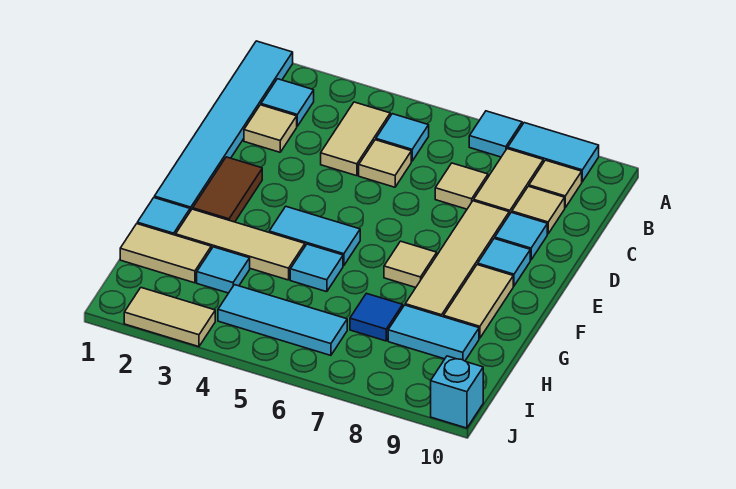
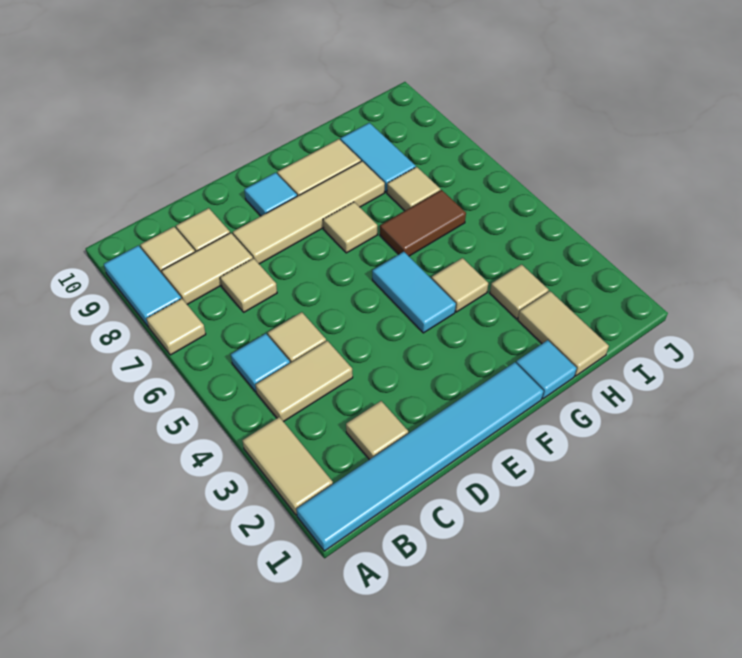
cyan 1x1 tile [469,111,522,157] -> tan 1x1 tile [146,299,206,355]
cyan 1x1 tile [261,79,314,126] -> none
cyan 1x1 tile [495,212,547,260] -> none
brown 1x2 tile [193,157,262,222] -> brown 1x2 tile moved to [380,190,466,256]
tan 1x3 tile [176,209,305,280] -> tan 1x1 tile [432,258,488,312]
cyan 1x1 tile [290,244,343,292] -> none
cyan 1x1 tile [197,247,250,293] -> tan 1x1 tile [490,264,549,319]
blue 1x1 tile [350,293,403,341] -> tan 1x1 tile [387,167,440,211]
cyan 1x3 tile [218,285,347,355] -> none
tan 1x2 tile [124,288,215,347] -> tan 1x2 tile moved to [242,417,333,515]
cyan 1x1 brick [431,356,483,428] -> none

